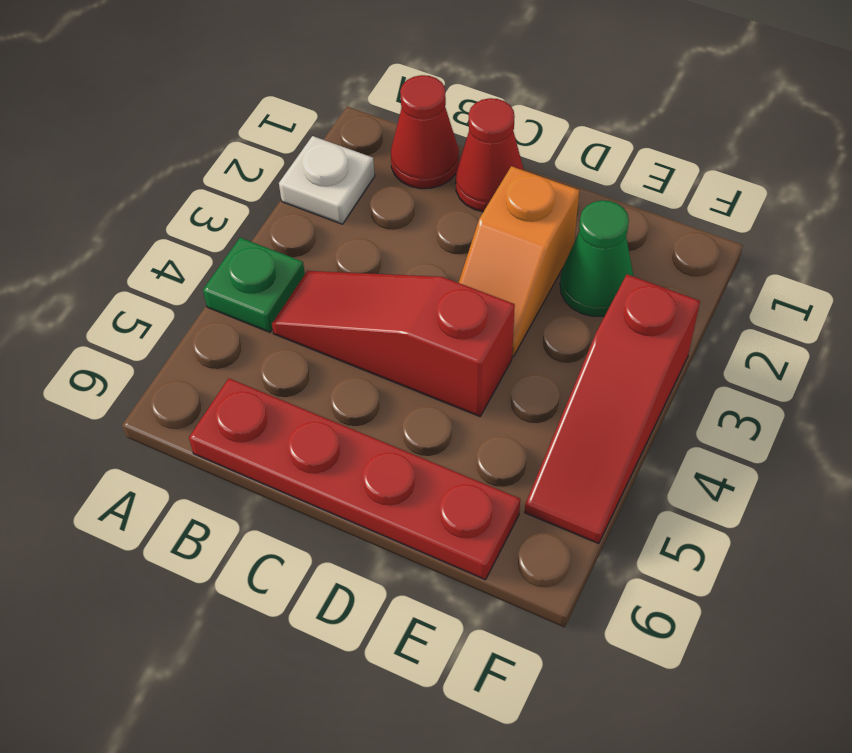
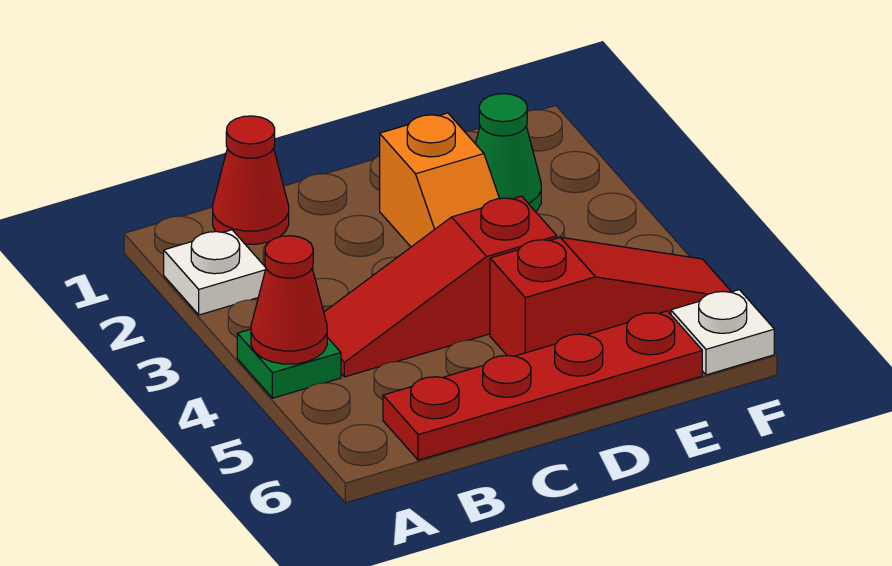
red 1x1 cone [456,98,524,212] -> red 1x1 cone moved to [251,236,327,364]
red 1x3 slope [525,274,700,544] -> red 1x3 slope turned to [490,237,731,356]
none -> white 1x1 plate [671,290,774,375]

